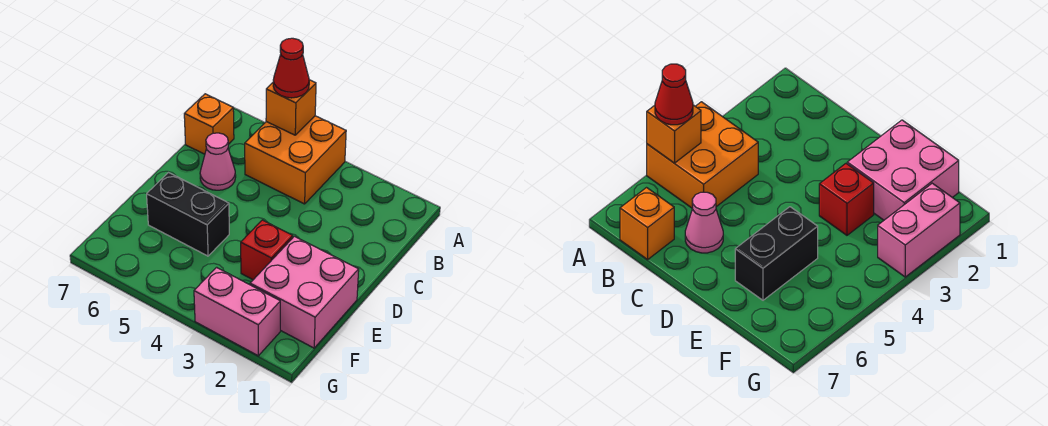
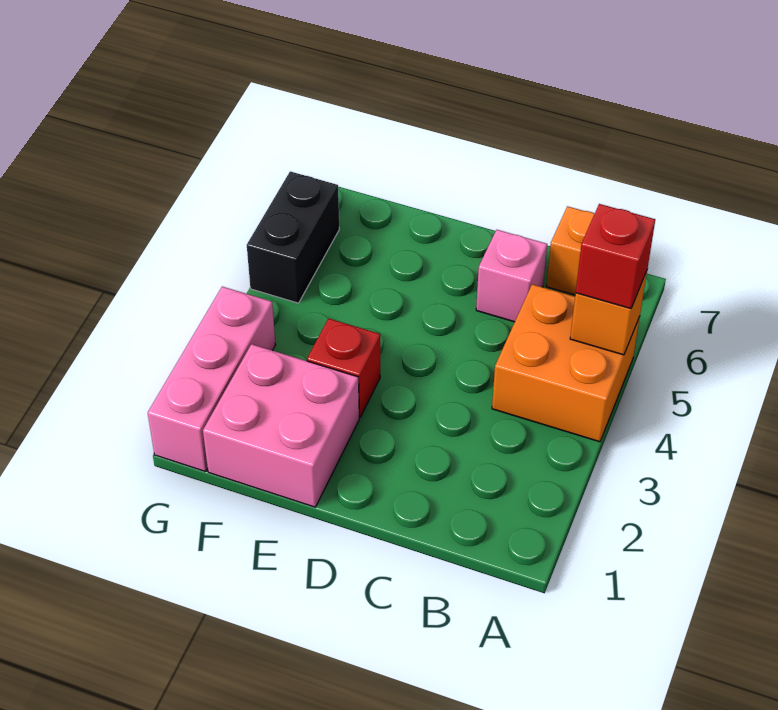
red 1x1 cone [273,38,309,98] -> red 1x1 brick [576,204,655,309]
pink 1x1 cone [200,133,236,190] -> pink 1x1 brick [476,230,547,322]
black 1x2 brick [147,173,229,256] -> black 1x2 brick moved to [247,171,339,303]
pink 1x2 brick [194,267,280,356] -> pink 1x3 brick [148,287,275,472]

